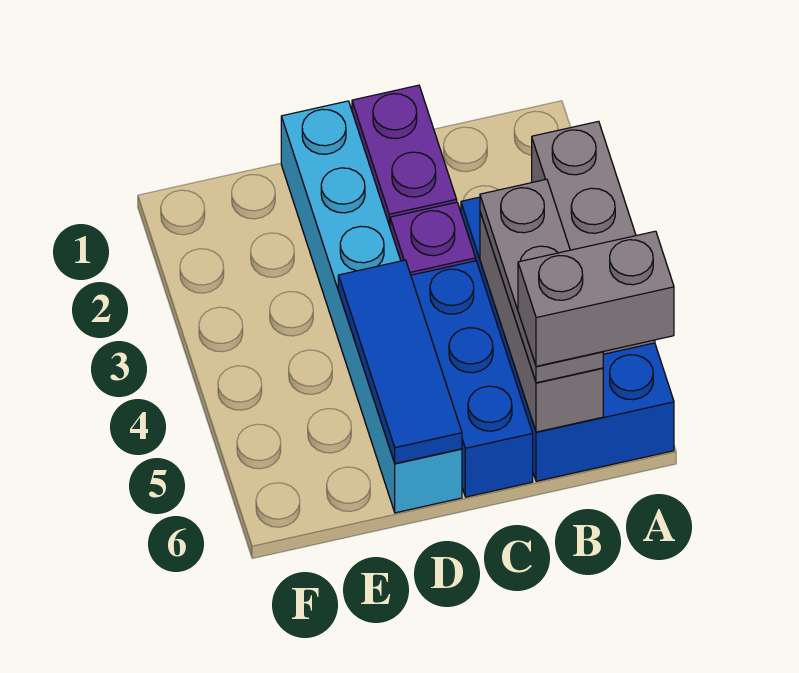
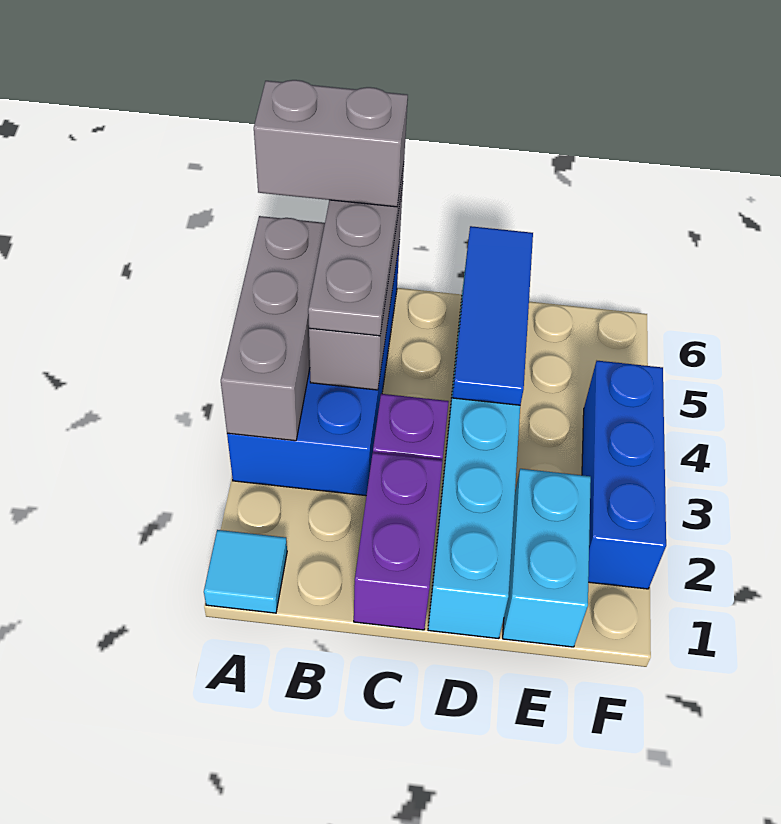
none -> cyan 1x1 tile [204,530,287,613]
blue 1x3 brick [411,261,533,497] -> blue 1x3 brick moved to [582,361,666,589]
none -> cyan 1x2 brick [503,469,591,647]

